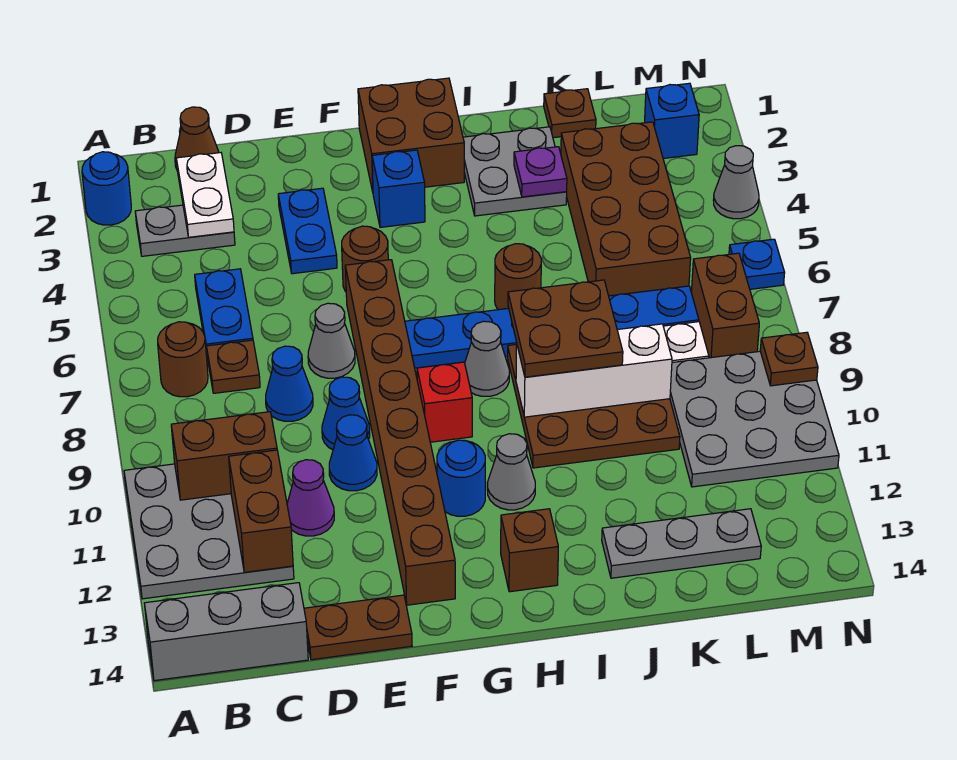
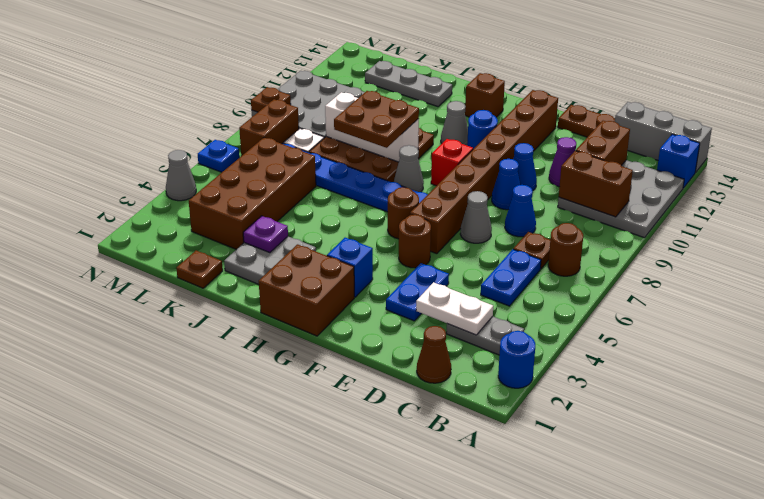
white 1x2 plate [176,153,234,237] -> white 1x2 plate turned to [416,282,493,335]
brown 1x1 round brick [495,244,541,310] -> brown 1x1 round brick moved to [388,187,419,239]
blue 1x1 brick [645,83,699,158] -> blue 1x1 brick moved to [657,134,700,188]

